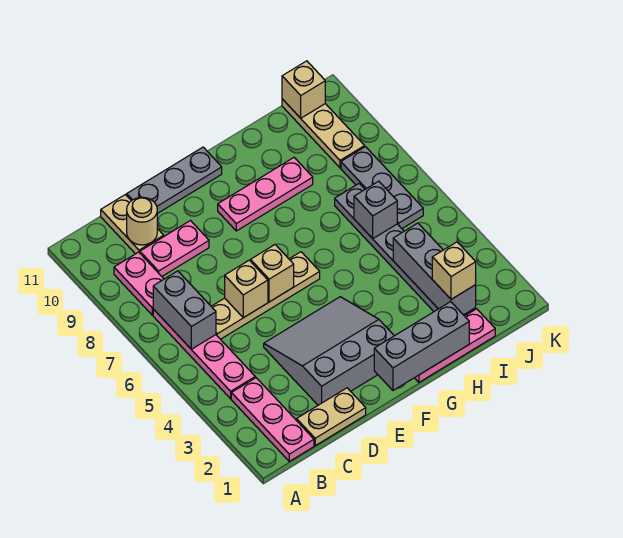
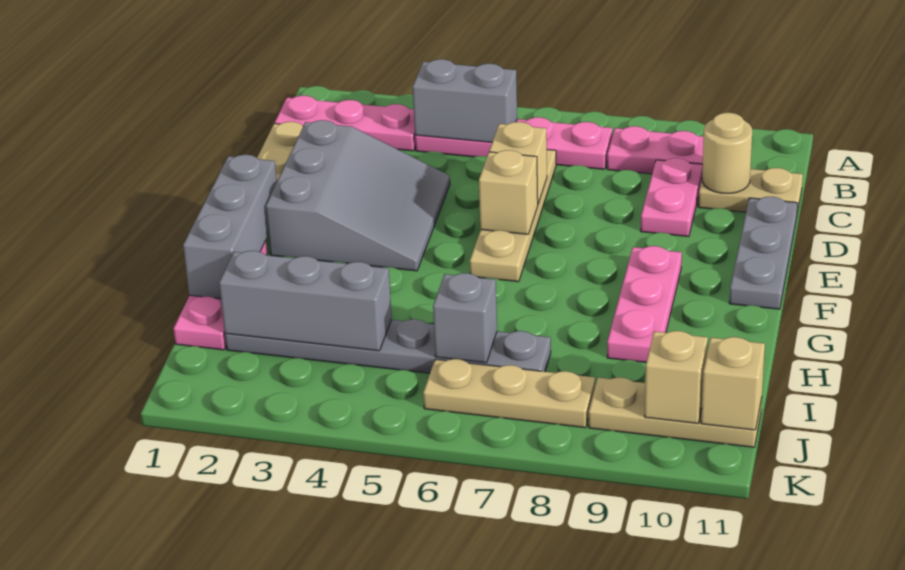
grey 1x2 brick [153,271,216,349] -> grey 1x2 brick moved to [413,59,517,142]
tan 1x1 brick [432,242,476,299] -> tan 1x1 brick moved to [645,331,708,423]
grey 1x3 plate [341,147,423,228] -> tan 1x3 plate [423,359,595,428]

